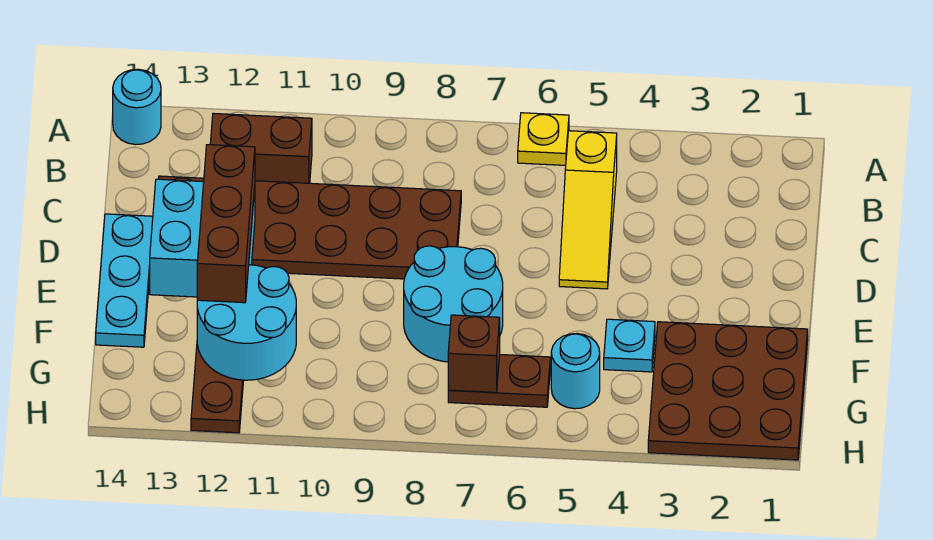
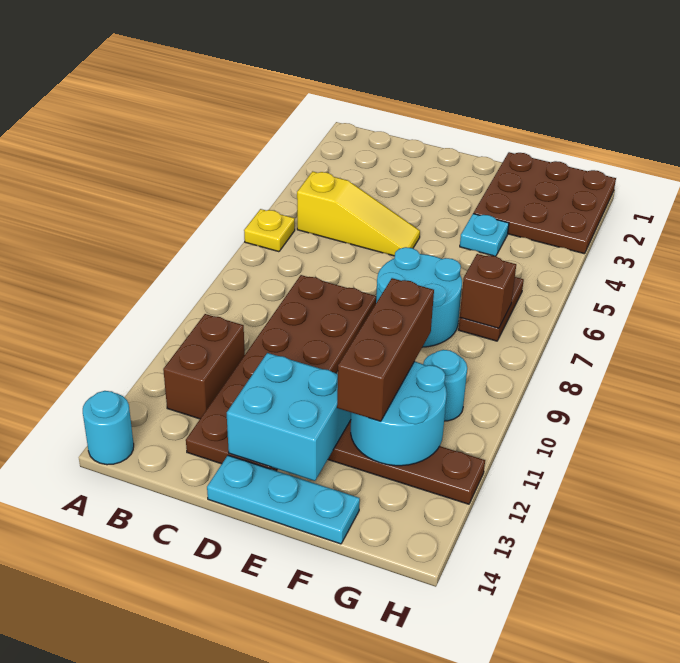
brown 1x3 brick [197,145,255,303] -> brown 1x3 brick turned to [337,278,434,421]
cyan 1x1 round brick [551,334,600,409] -> cyan 1x1 round brick moved to [423,350,467,421]

